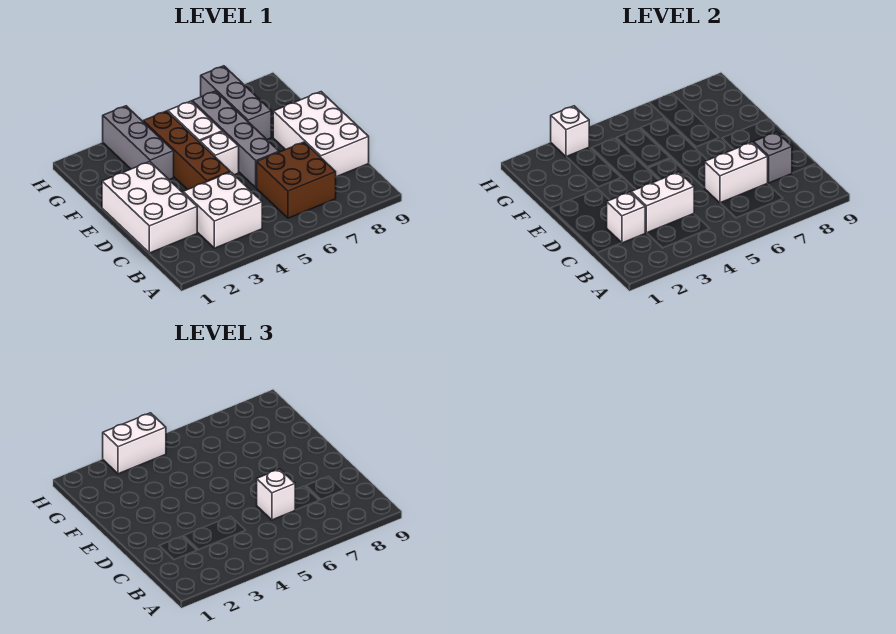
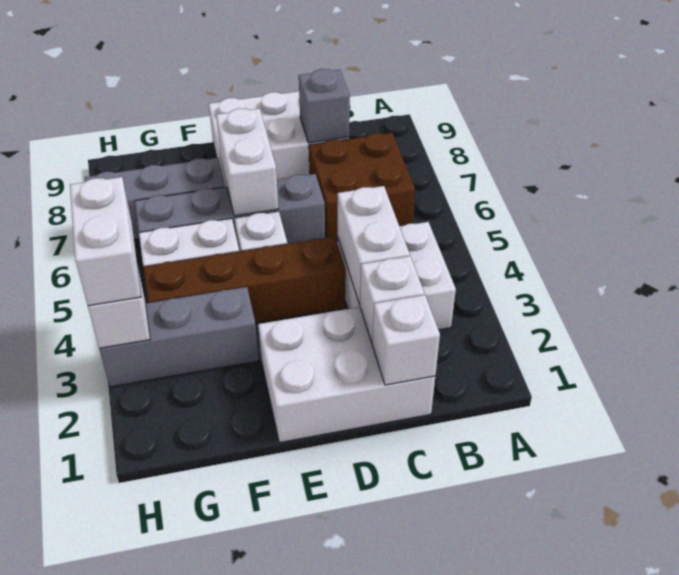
white 1x2 brick [705,142,768,203] -> white 1x2 brick moved to [216,108,278,216]
white 1x1 brick [257,469,295,520] -> white 1x1 brick moved to [372,295,440,385]

